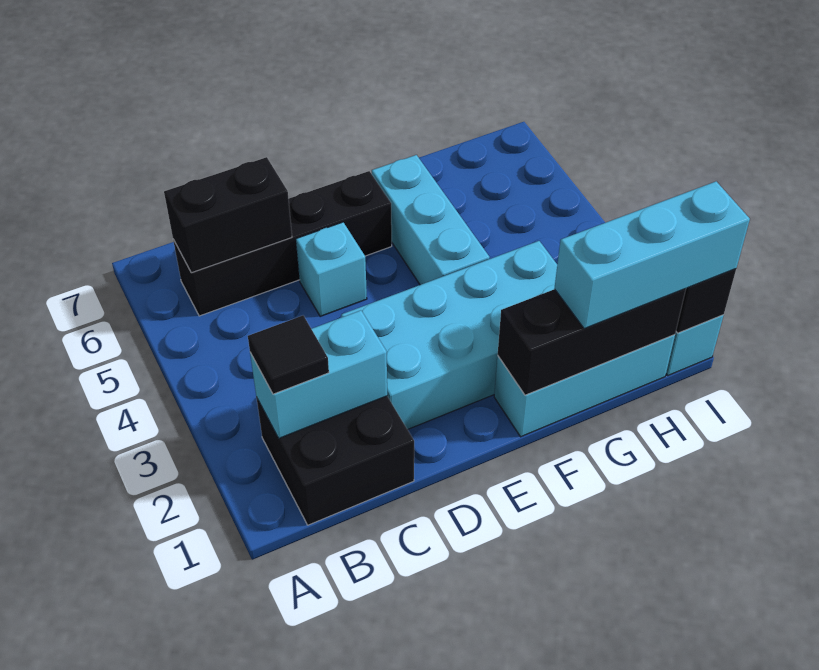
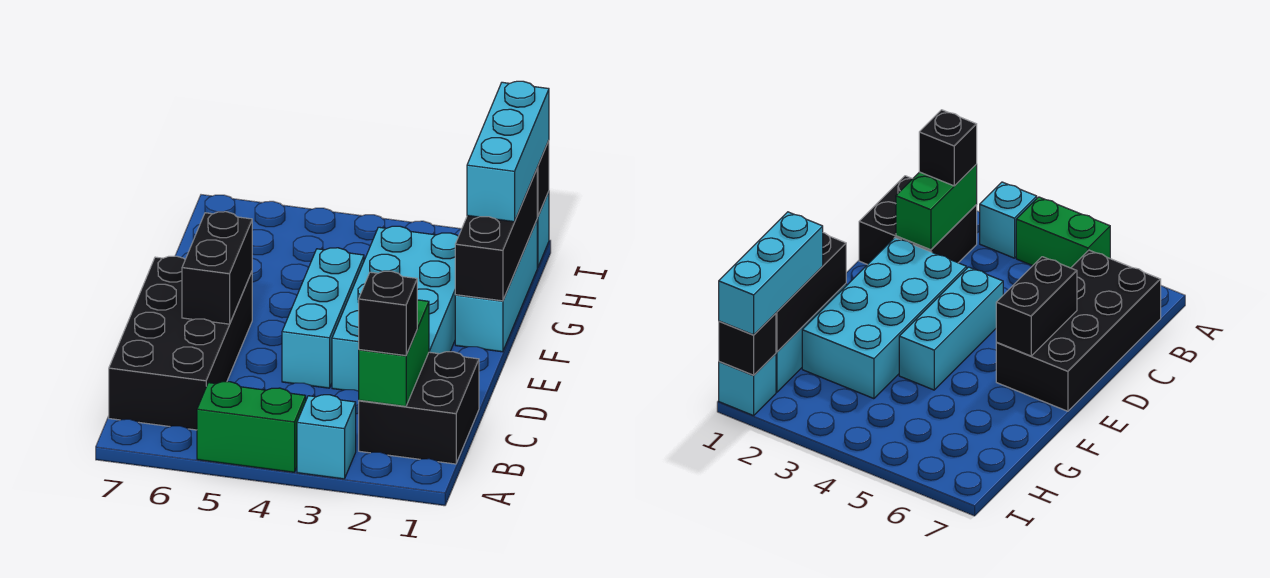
none -> green 1x2 brick [197,382,306,472]
cyan 1x2 brick [250,310,387,438] -> green 1x2 brick [359,300,429,407]
black 1x1 tile [248,316,329,394] -> black 1x1 brick [359,271,417,356]
black 1x4 brick [173,171,392,316] -> black 2x4 brick [109,256,252,430]
black 1x2 brick [164,157,292,273] -> black 1x2 brick moved to [182,212,252,324]
cyan 1x1 brick [296,222,367,317] -> cyan 1x1 brick moved to [297,395,356,479]
cyan 1x3 brick [372,155,490,285] -> cyan 1x3 brick turned to [282,248,364,388]

